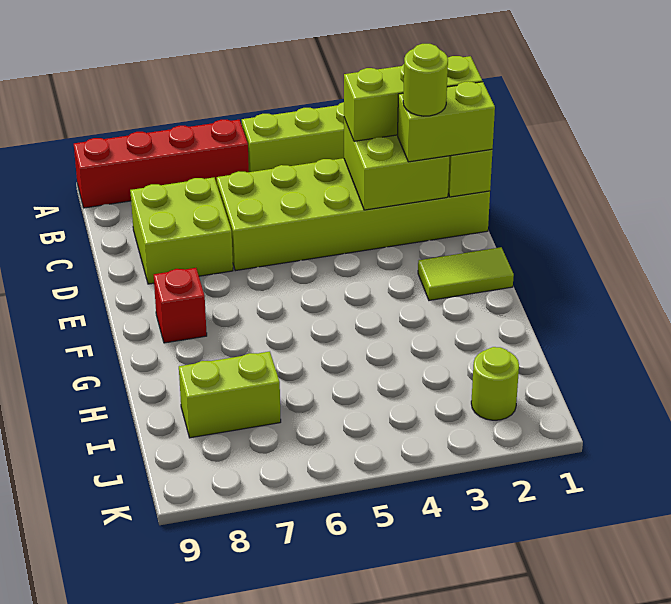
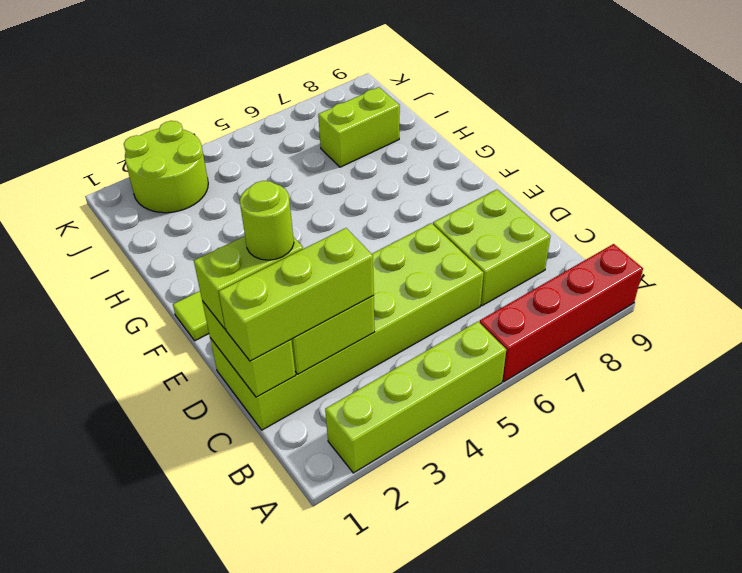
red 1x1 brick [154,268,207,343] -> none
lime 1x1 round brick [471,347,519,420] -> lime 2x2 round brick [124,121,208,213]

